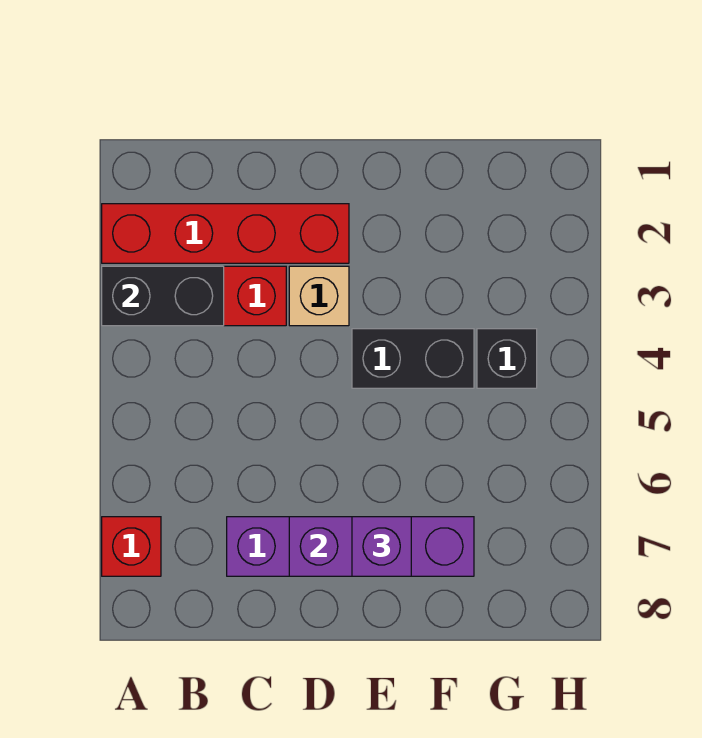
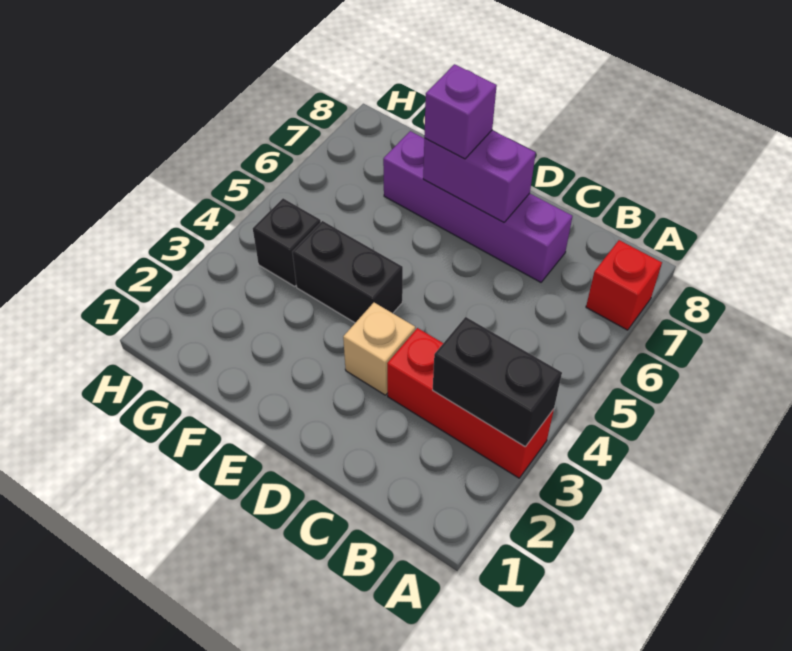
red 1x4 brick [102,204,349,263] -> none

